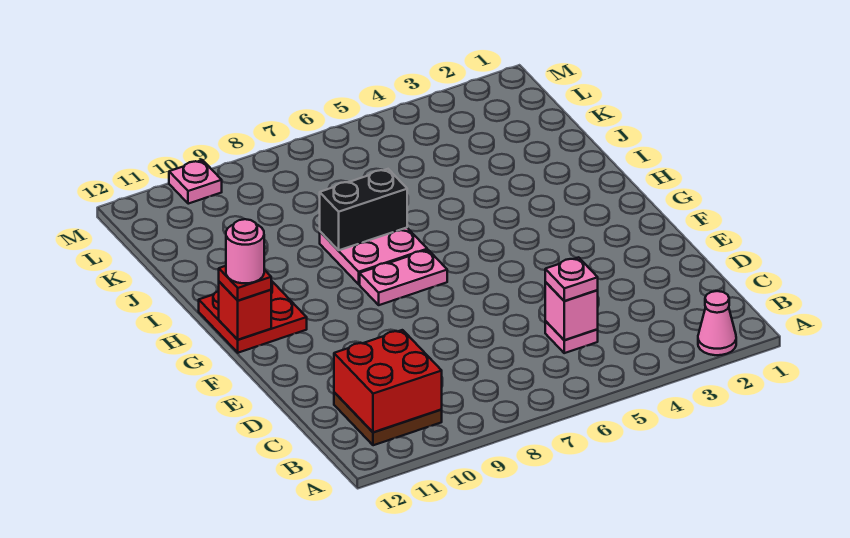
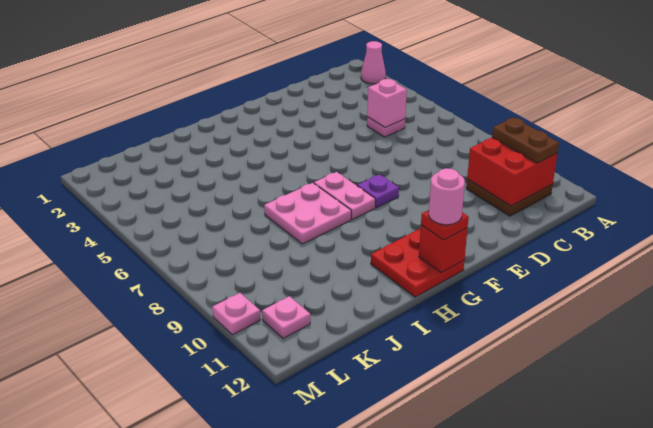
none -> brown 1x2 plate [492,118,559,163]
pink 1x1 plate [545,257,598,301] -> pink 1x1 plate moved to [262,296,310,338]
none -> purple 1x1 plate [357,175,399,208]
black 1x2 brick [320,169,407,250] -> none

